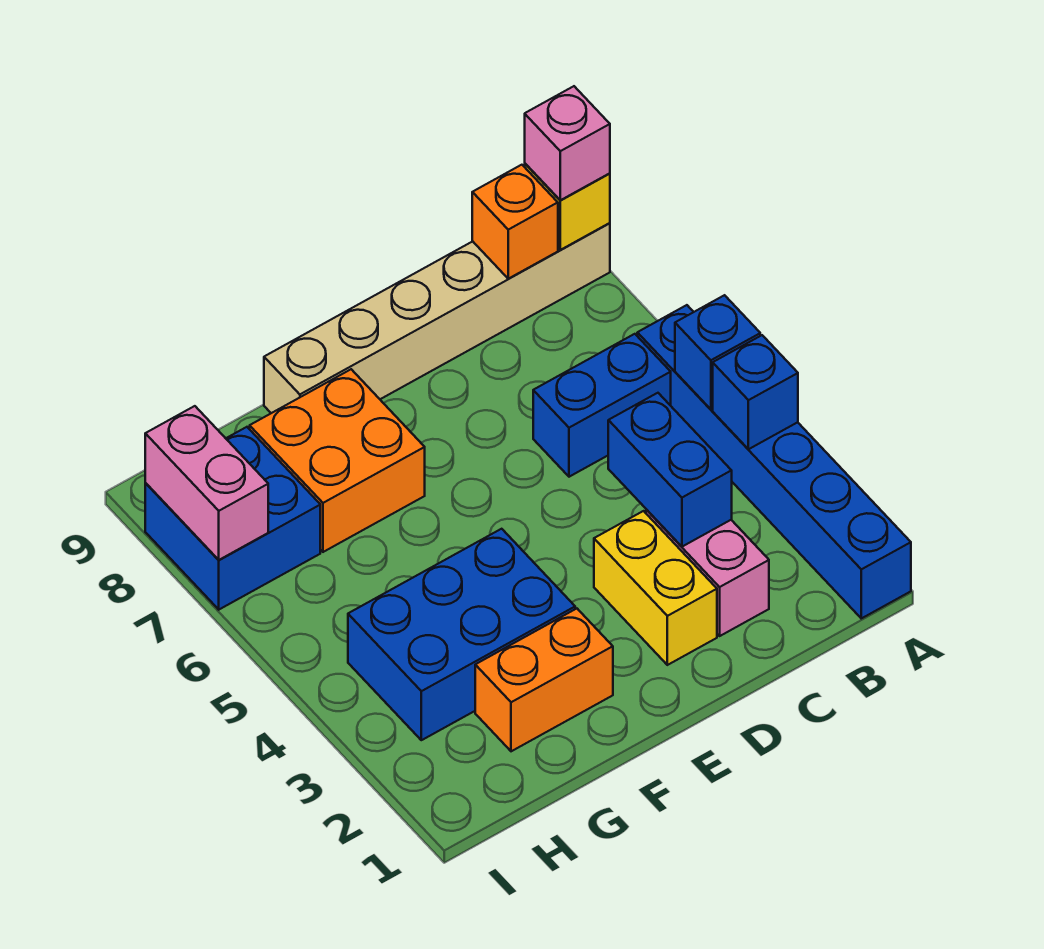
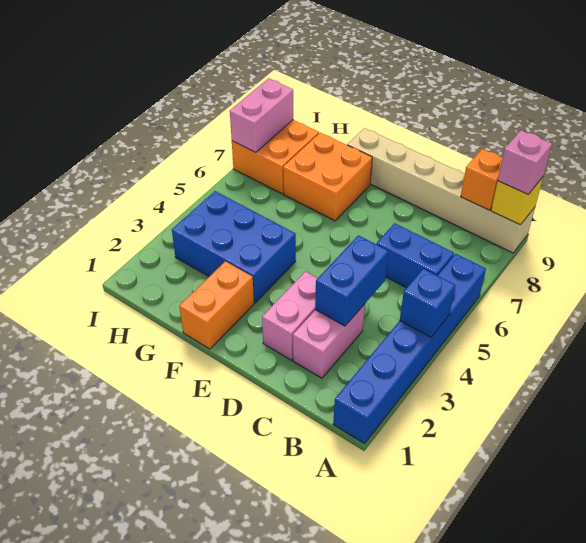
blue 1x1 brick [675,295,760,409] -> none
yellow 1x2 brick [594,511,717,665] -> pink 1x2 brick [262,271,318,360]
orange 1x2 brick [475,609,613,751] -> orange 1x2 brick turned to [179,261,254,349]
blue 2x2 brick [145,427,320,610] -> orange 2x2 brick [232,120,319,194]

